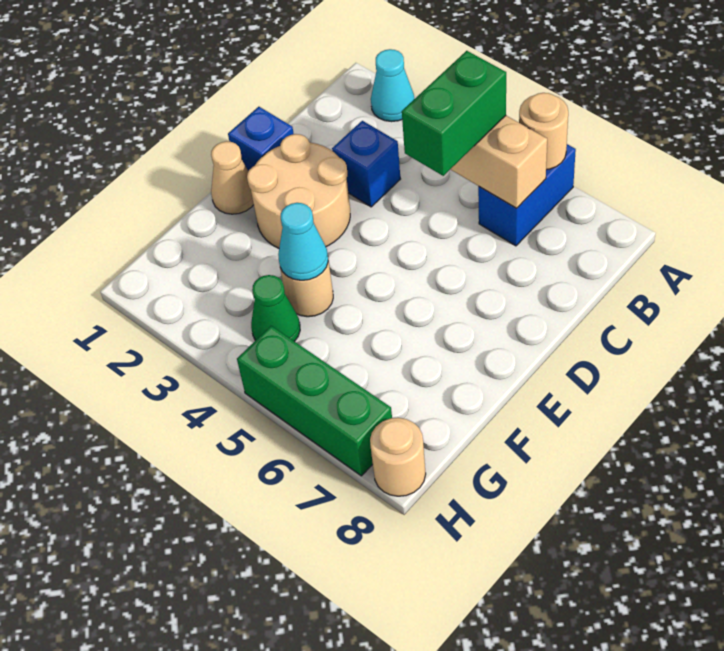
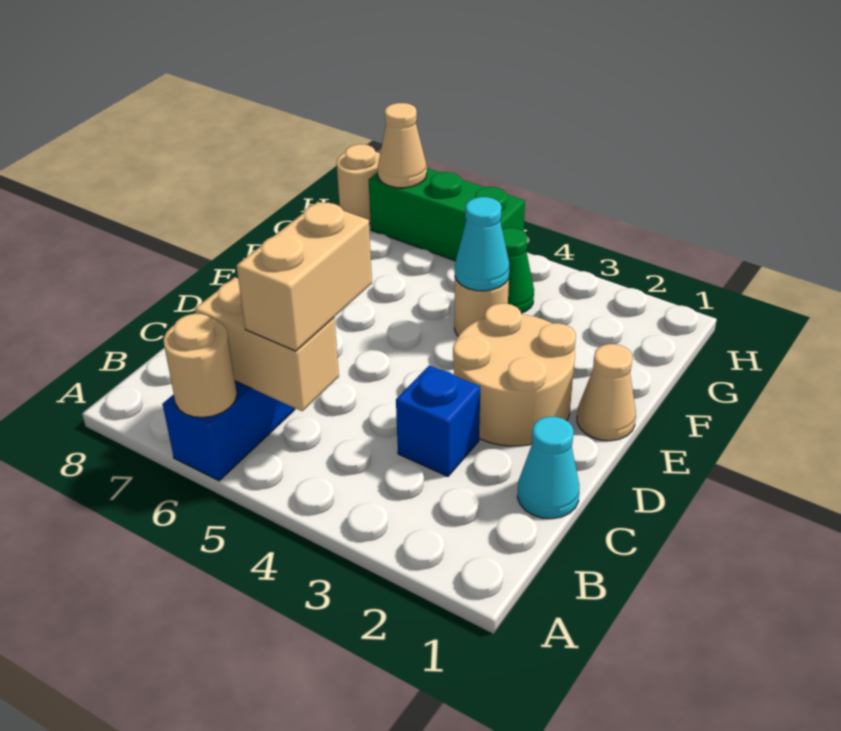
cyan 1x1 cone [371,49,414,122] -> cyan 1x1 cone moved to [517,417,579,519]
green 1x2 brick [402,51,506,176] -> tan 1x2 brick [236,202,372,351]
blue 1x1 brick [228,107,294,171] -> none
none -> tan 1x1 cone [378,103,427,188]

